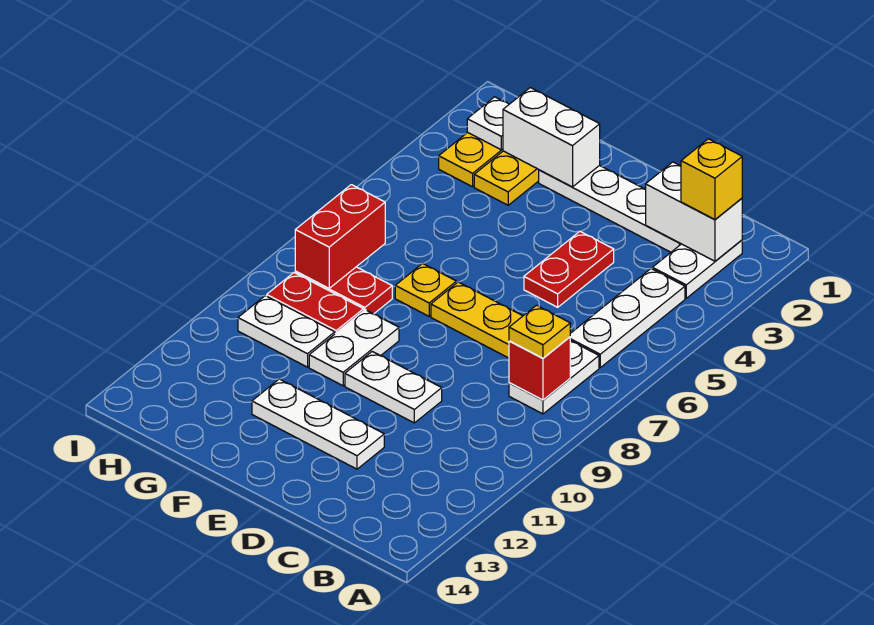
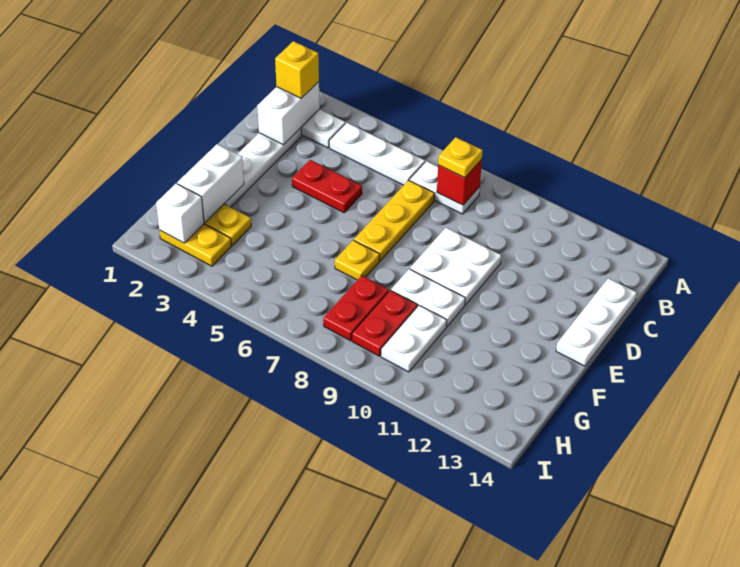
white 1x2 plate [345,352,442,423] -> white 2x2 plate [410,228,501,305]
white 1x3 plate [252,379,384,469] -> white 1x3 plate moved to [556,278,637,366]
white 1x1 plate [467,97,509,150] -> white 1x1 brick [156,184,204,243]
red 1x2 brick [295,185,385,288] -> none

